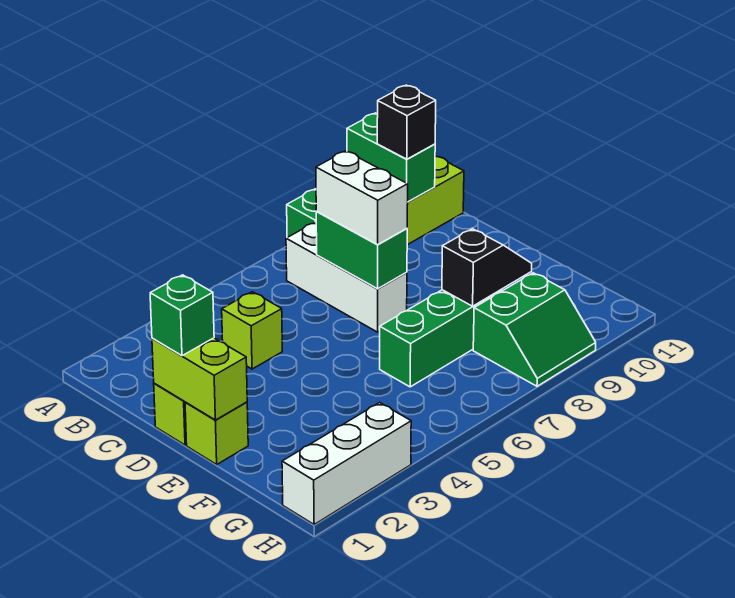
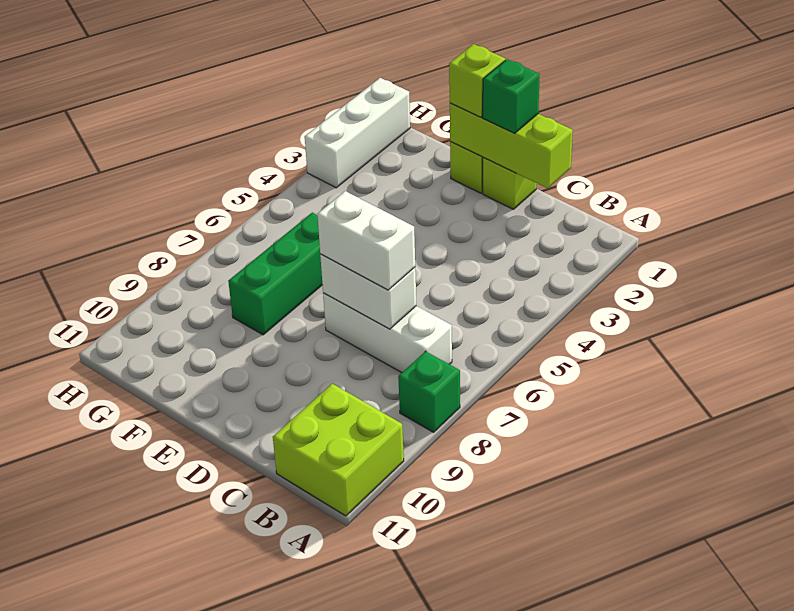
green 1x2 brick [347,113,435,202] -> none
black 1x1 brick [377,85,436,159] -> none
lime 1x1 brick [222,292,282,369] -> lime 1x1 brick moved to [449,44,505,117]
green 1x2 brick [316,211,407,289] -> white 1x2 brick [320,254,416,329]
lime 1x2 brick [152,338,247,420] -> lime 1x3 brick [450,103,573,188]
black 1x2 slope [442,229,532,306] -> none
green 2x2 slope [473,273,596,386] -> none

